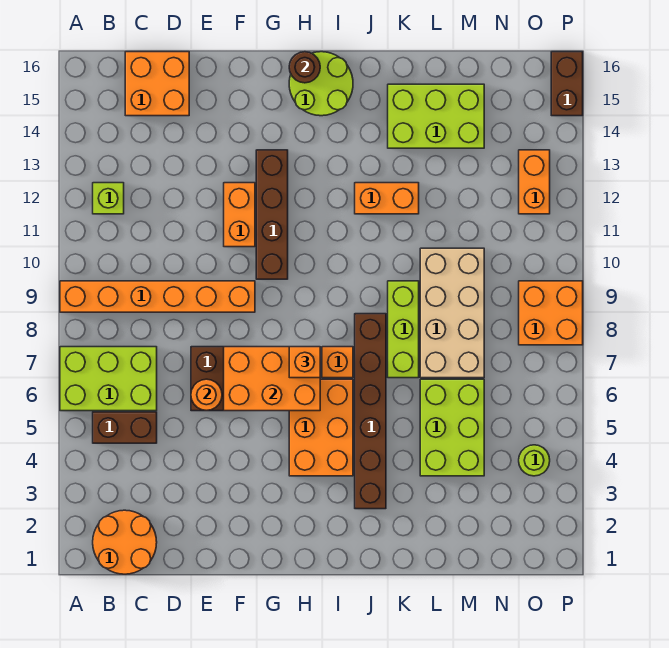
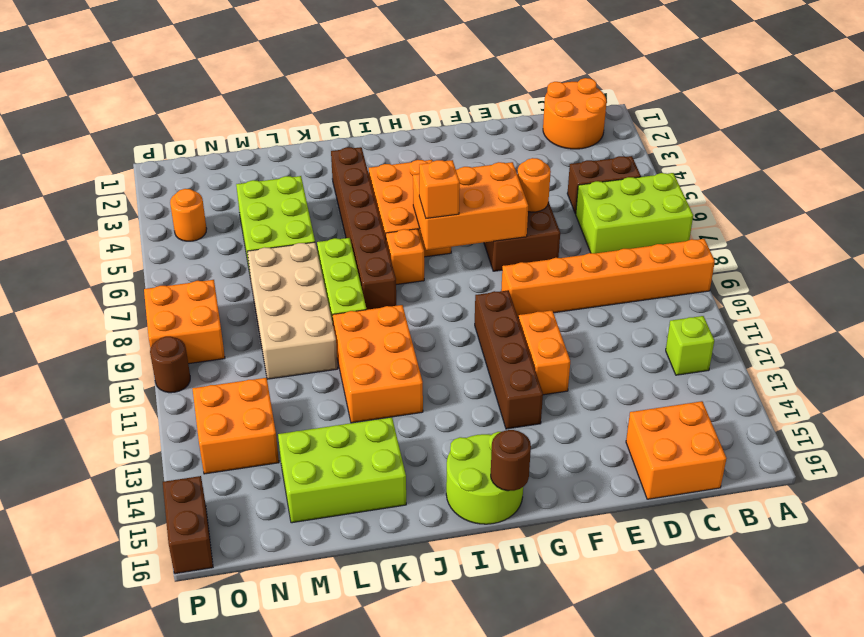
orange 1x2 brick [355,183,419,214] -> orange 2x3 brick [332,305,423,423]
lime 1x1 round brick [519,445,550,476] -> orange 1x1 round brick [170,189,207,241]
orange 1x2 brick [519,150,550,214] -> orange 2x2 brick [192,378,279,474]
none -> brown 1x1 round brick [150,336,190,393]

